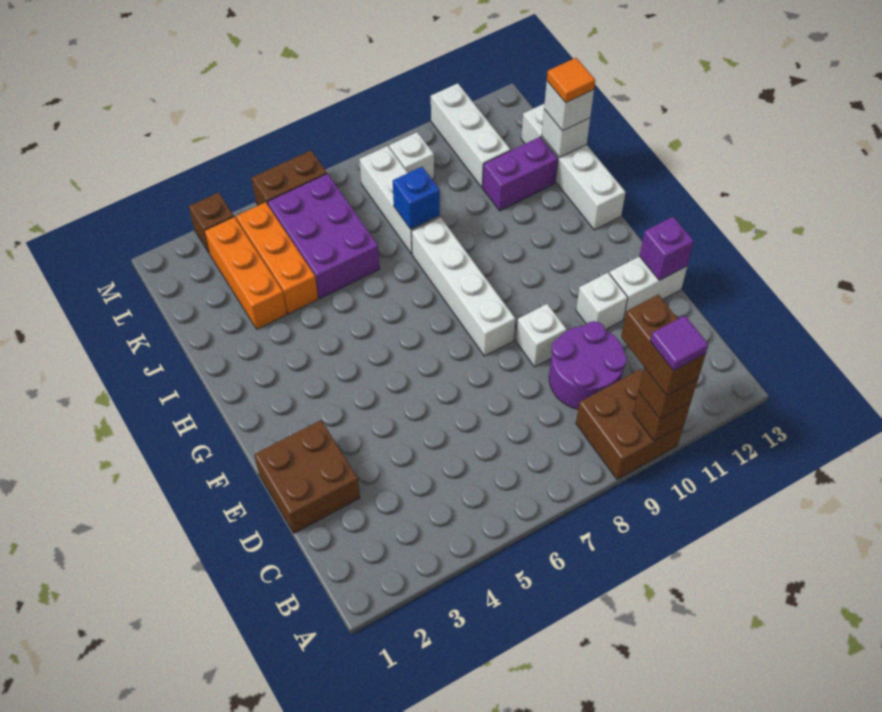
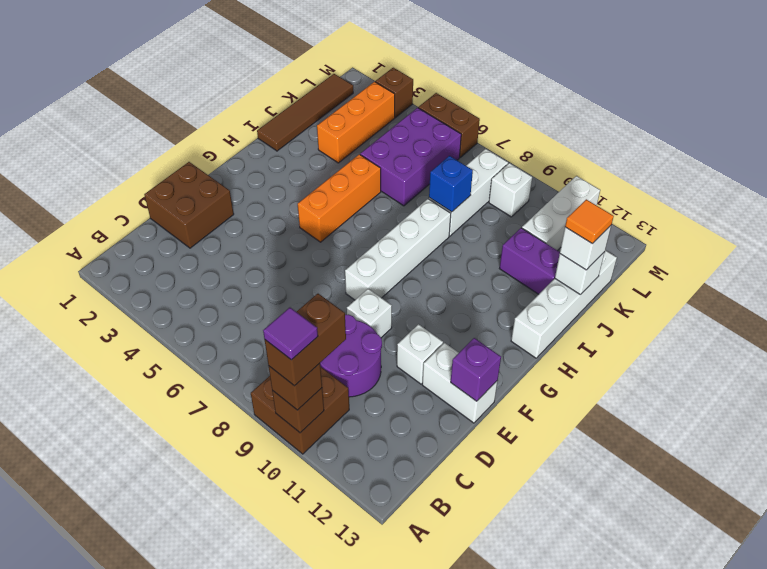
none -> brown 1x4 tile [257,74,353,151]
orange 1x3 brick [236,202,318,314] -> orange 1x3 brick moved to [298,154,381,242]

